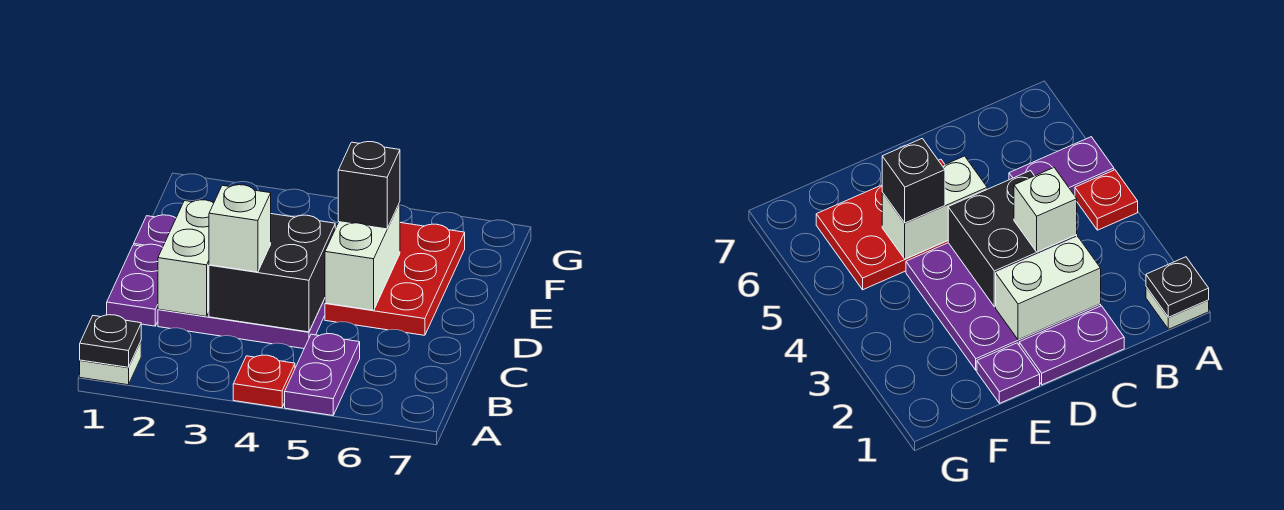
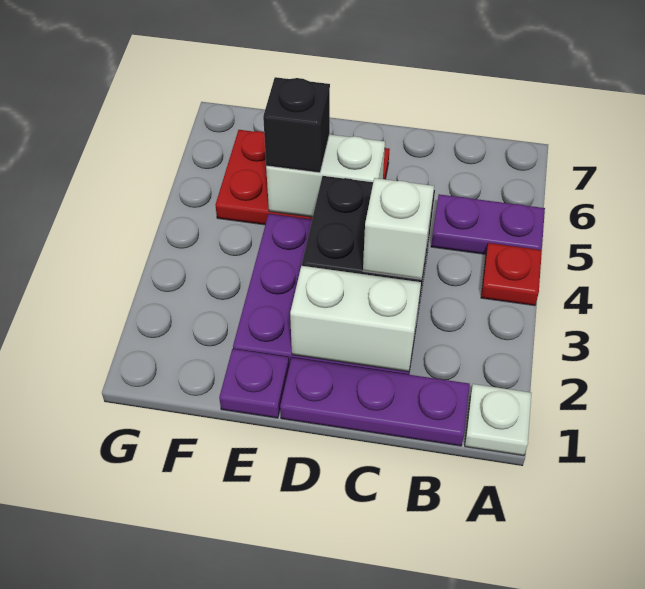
black 1x1 plate [80,315,141,367] -> none
purple 1x2 plate [107,244,163,326] -> purple 1x3 plate [280,358,470,446]

